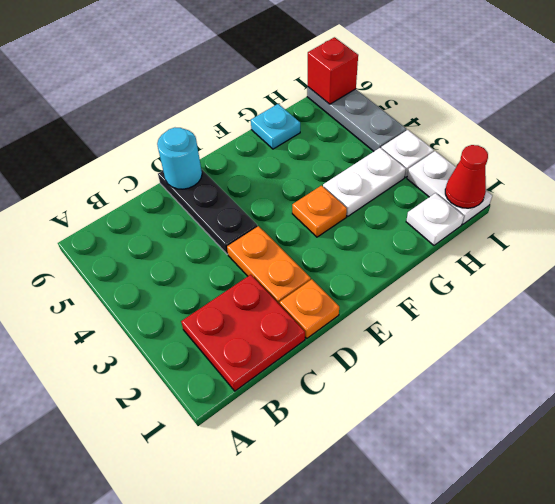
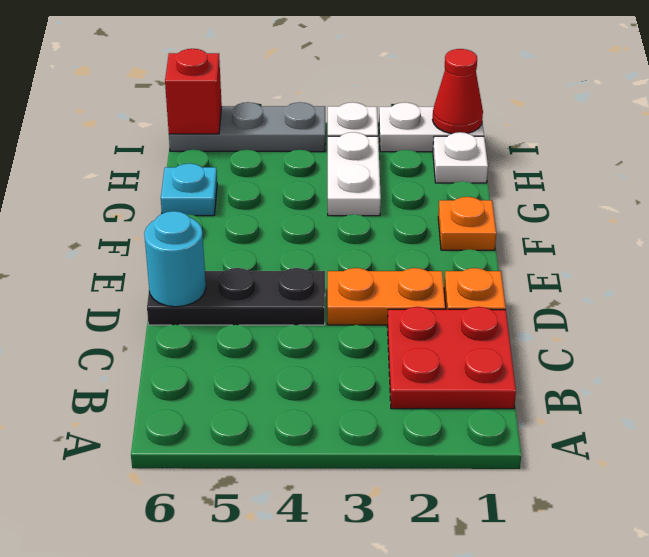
orange 1x1 plate [292,186,347,237] -> orange 1x1 plate moved to [438,197,496,250]

